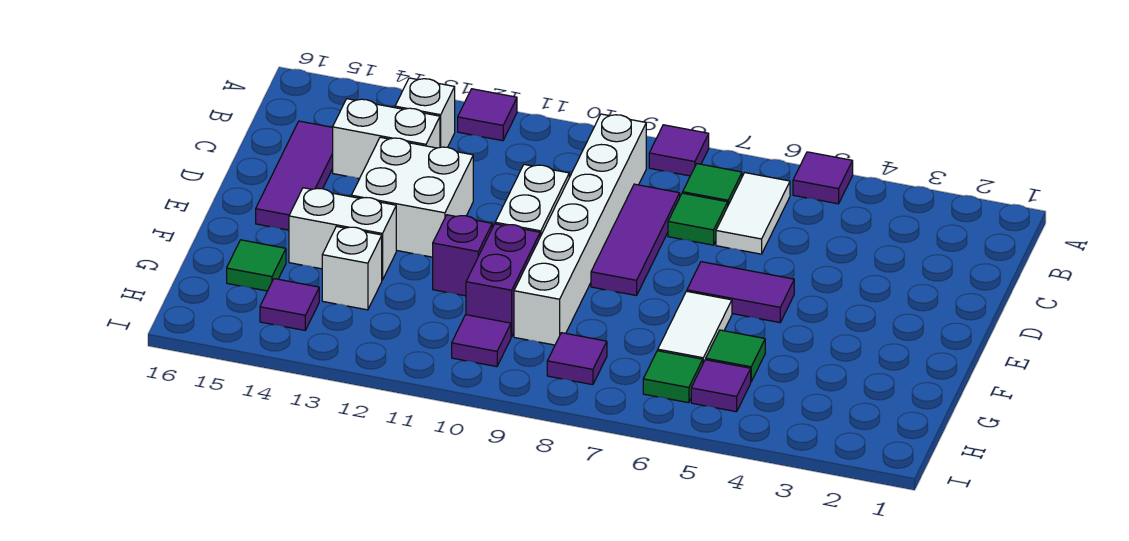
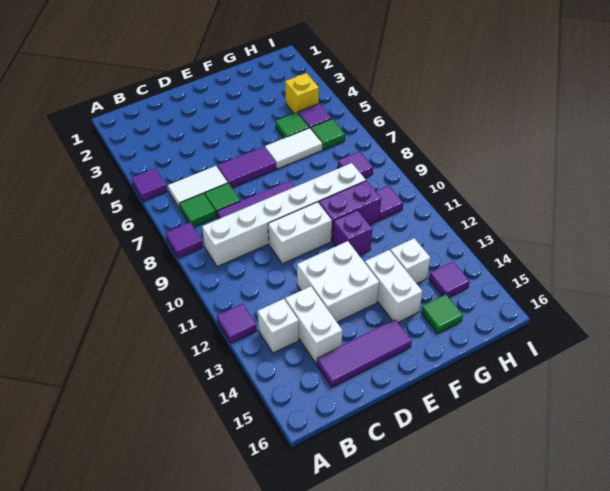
purple 1x2 tile [687,262,794,323] -> purple 1x2 tile turned to [217,147,276,188]
none -> yellow 1x1 brick [285,73,319,113]

